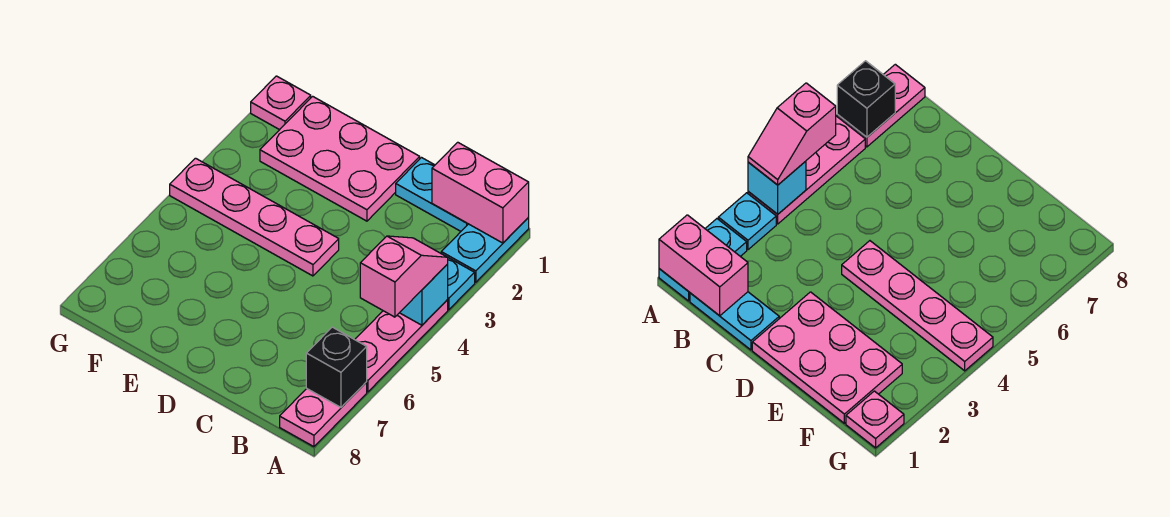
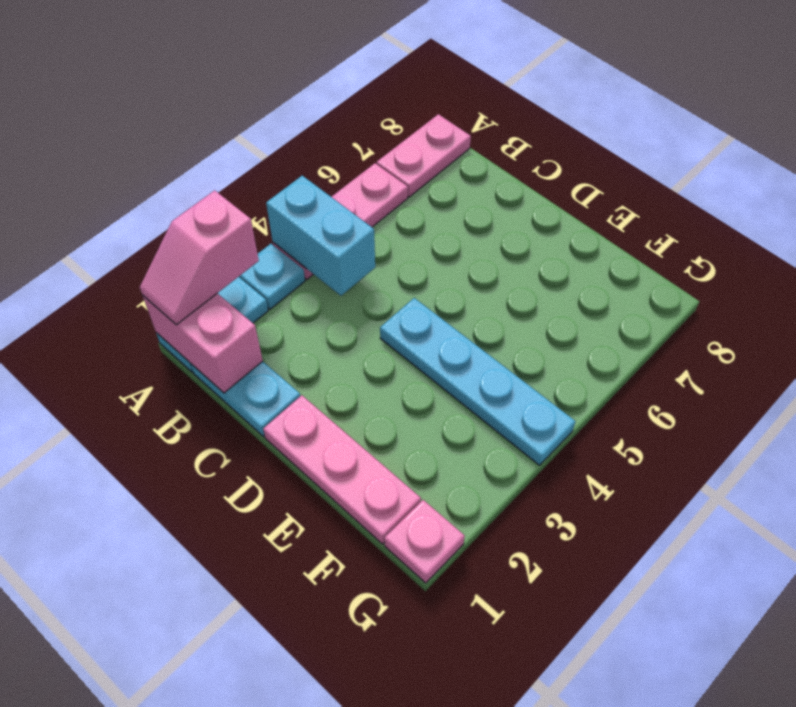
cyan 1x1 brick [400,264,448,325] -> cyan 1x2 brick [266,176,375,296]
pink 1x2 slope [360,236,448,317] -> pink 1x2 slope moved to [140,190,259,325]
black 1x1 brick [306,327,367,407] -> none
pink 2x3 plate [260,96,420,221] -> pink 1x3 plate [263,395,421,544]
pink 1x4 plate [170,158,339,276] -> cyan 1x4 plate [380,298,575,465]

